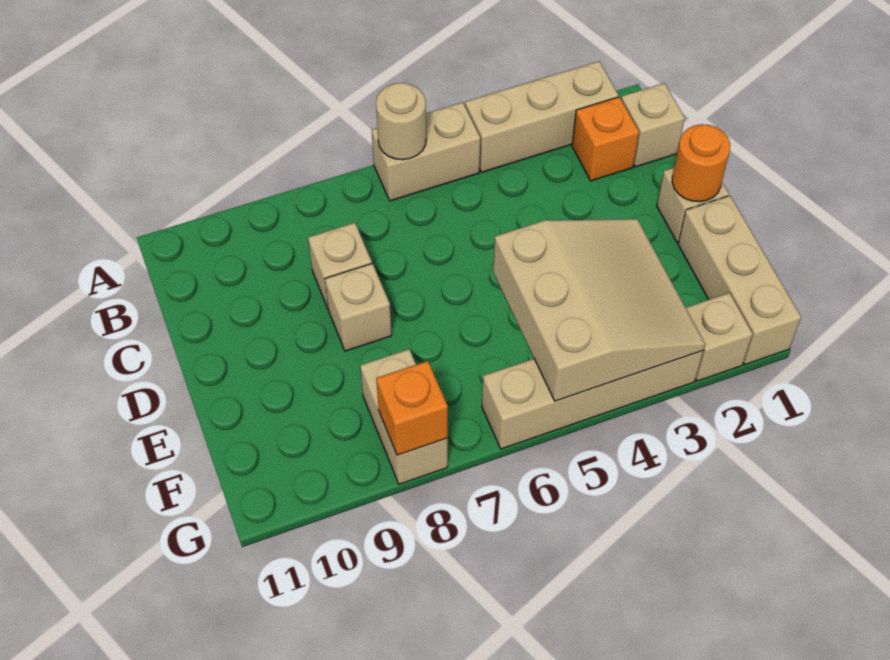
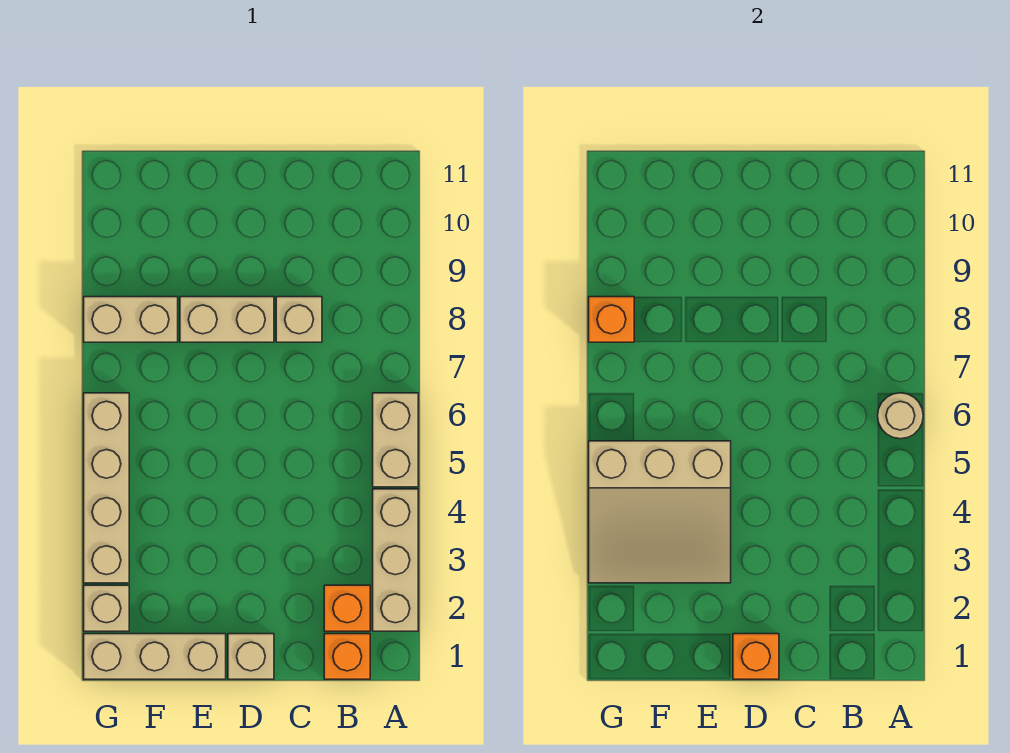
tan 1x1 brick [621,83,685,167] -> orange 1x1 brick [324,634,370,679]
orange 1x1 round brick [672,124,730,202] -> orange 1x1 brick [733,634,779,679]
tan 1x1 brick [325,264,392,351] -> tan 1x2 brick [180,297,274,342]

